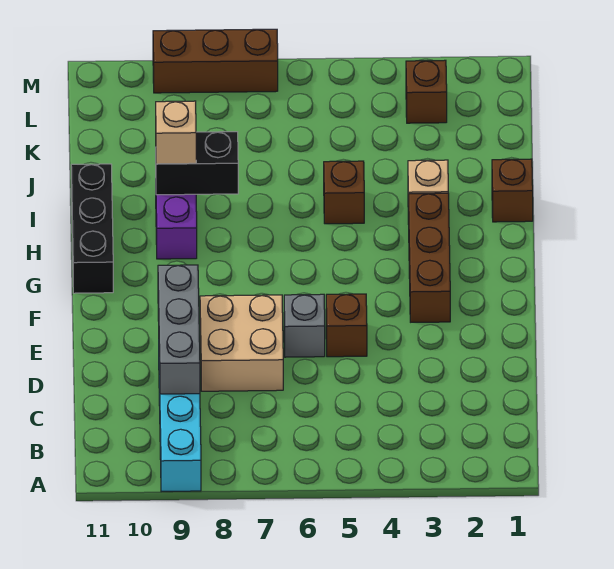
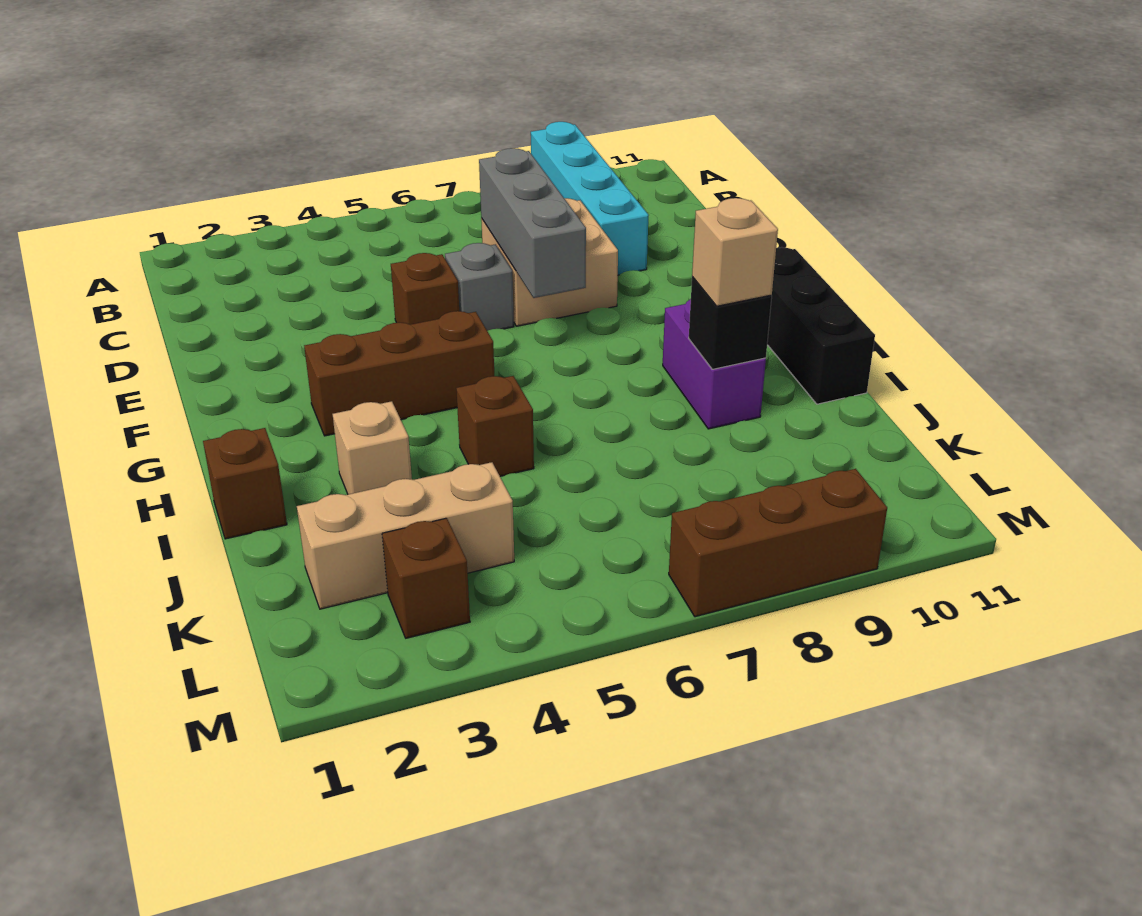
grey 1x3 brick [158,265,200,394] -> grey 1x3 brick moved to [479,148,586,298]
brown 1x3 brick [408,193,450,322] -> brown 1x3 brick turned to [304,311,494,436]
black 1x2 brick [156,132,238,195] -> black 1x1 brick [689,277,772,369]
none -> tan 1x3 brick [297,462,514,609]

